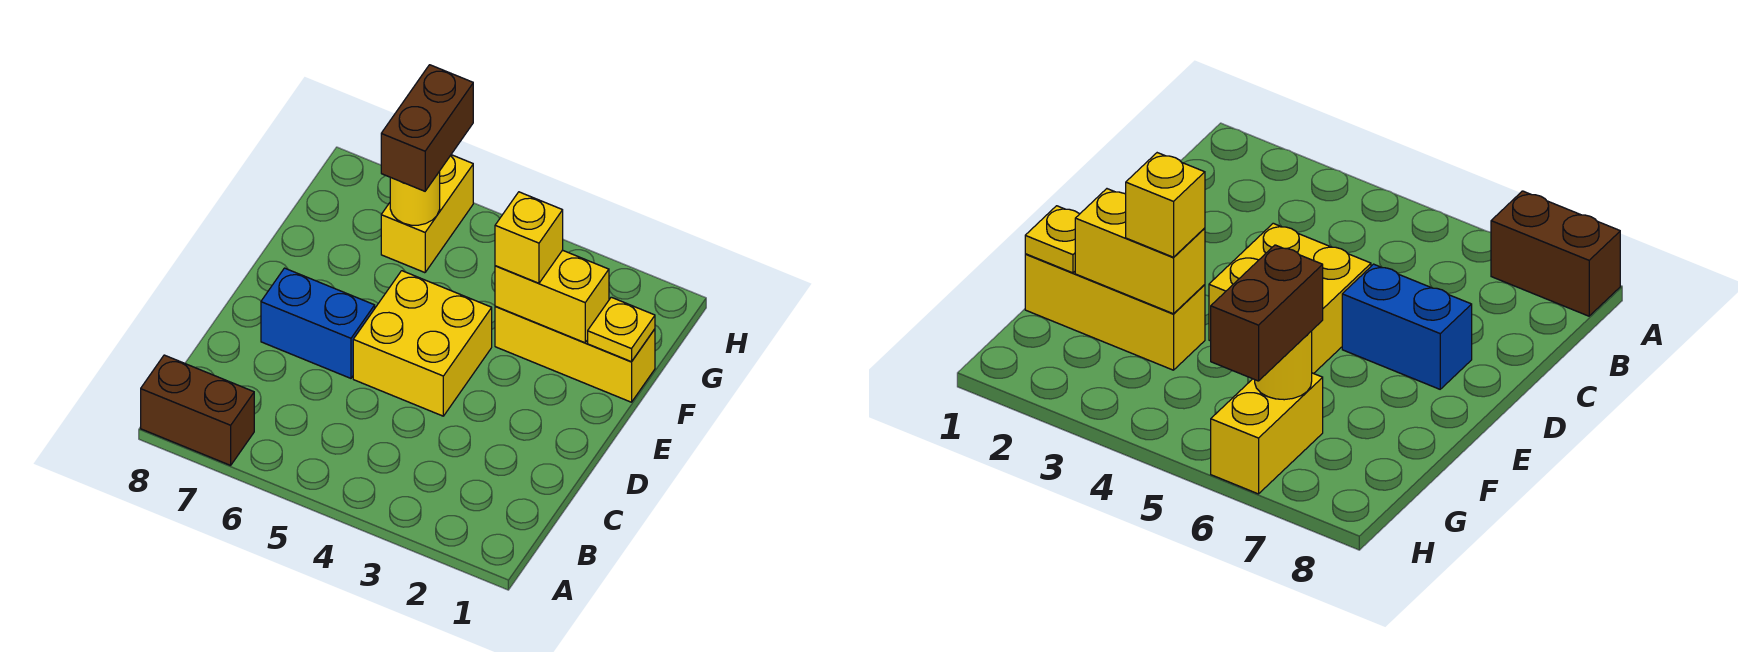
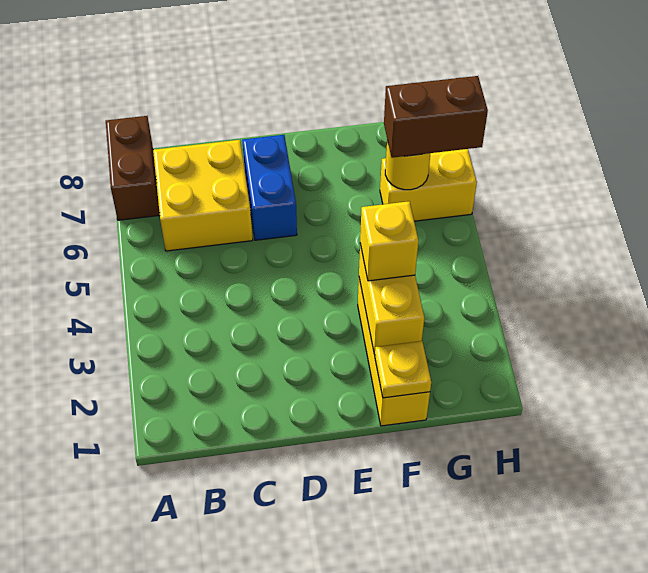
yellow 2x2 brick [353,271,492,416] -> yellow 2x2 brick moved to [153,140,253,251]

